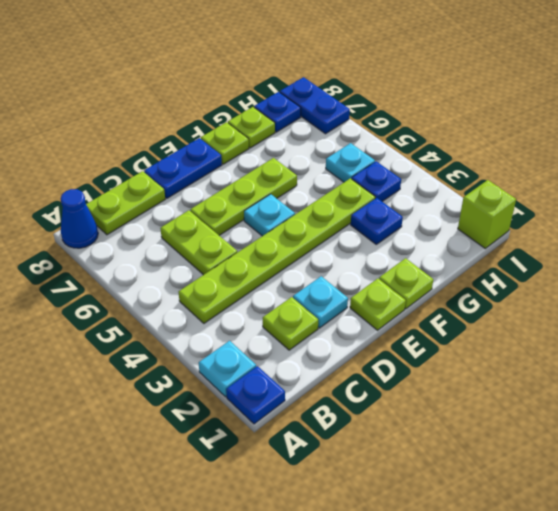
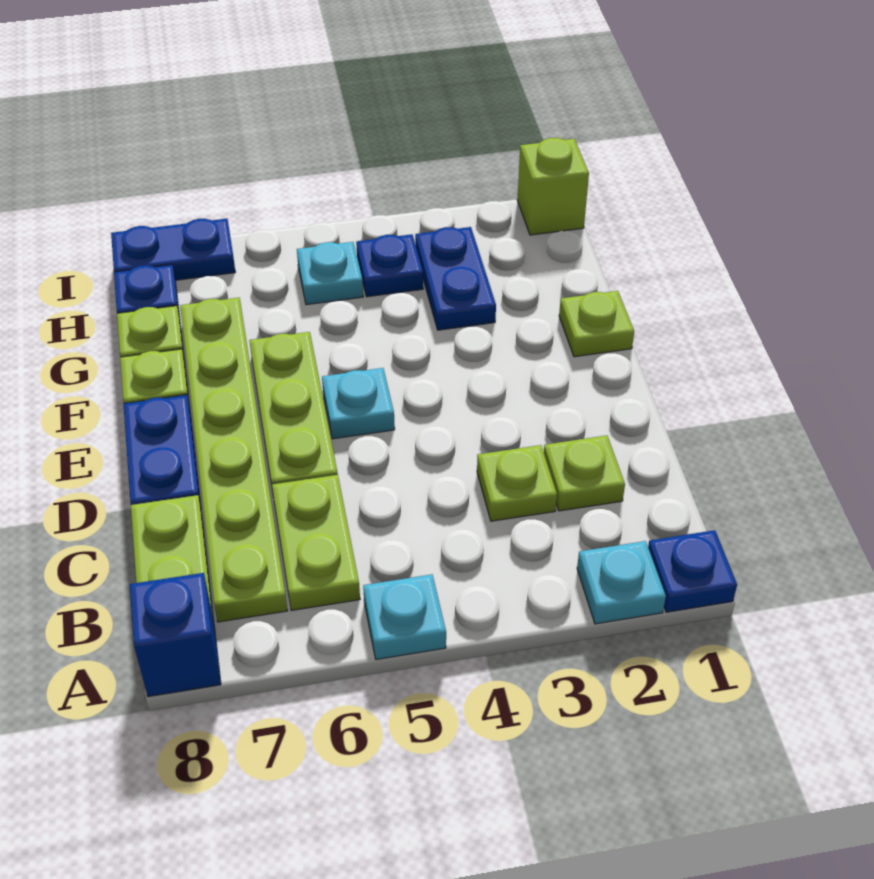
blue 1x1 cone [61,189,98,248] -> blue 1x1 brick [130,573,221,697]
lime 1x6 plate [179,178,375,323] -> lime 1x6 plate moved to [180,298,288,622]
lime 1x2 plate [160,210,237,275] -> lime 1x2 plate turned to [272,475,360,610]
cyan 1x1 plate [293,276,348,328] -> cyan 1x1 plate moved to [363,574,446,660]
lime 1x1 plate [350,279,406,330] -> lime 1x1 plate moved to [477,445,557,521]
blue 1x1 plate [351,198,403,244] -> blue 1x2 plate [415,227,496,330]

